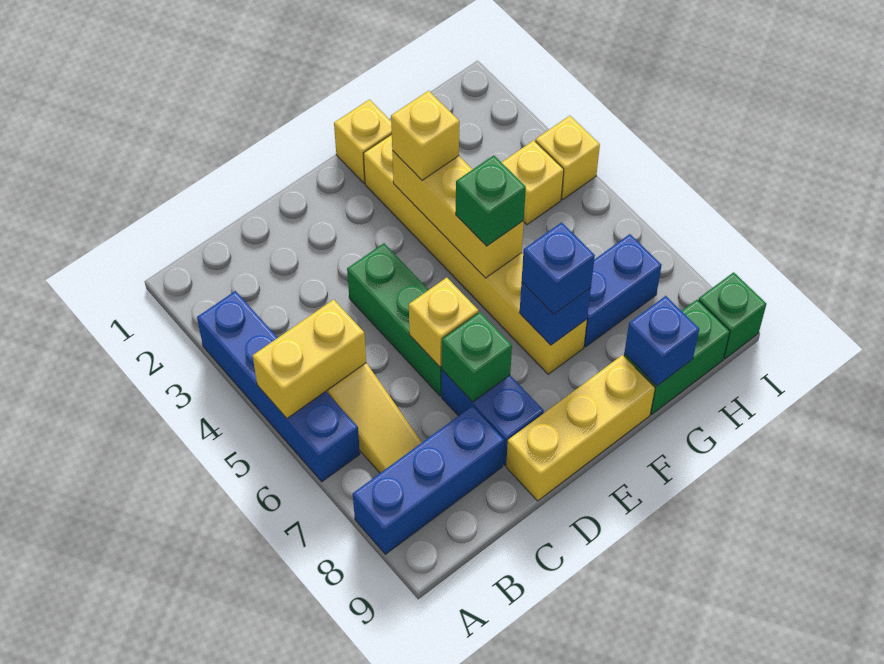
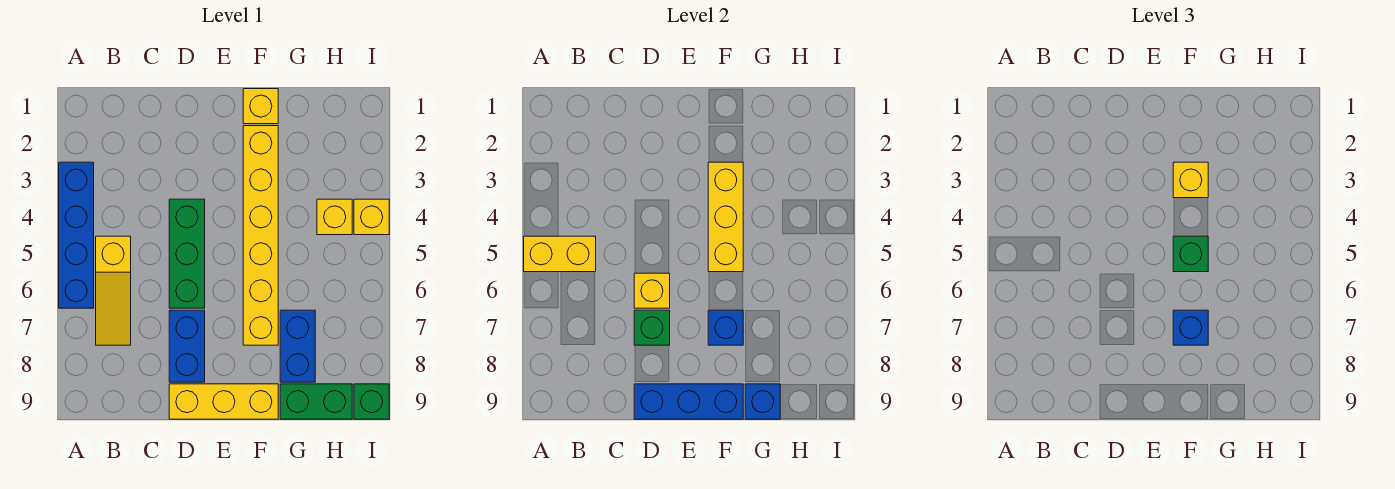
blue 1x3 brick [353,406,504,554] -> blue 1x3 brick moved to [634,384,743,419]
blue 1x2 brick [584,234,662,347] -> blue 1x2 brick turned to [280,310,315,382]

